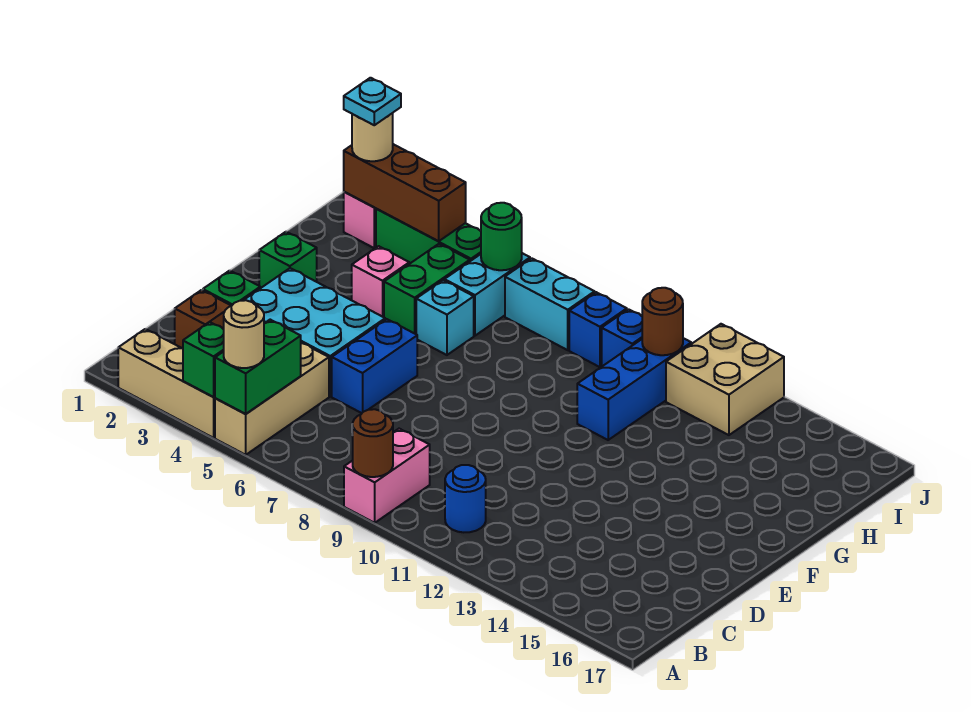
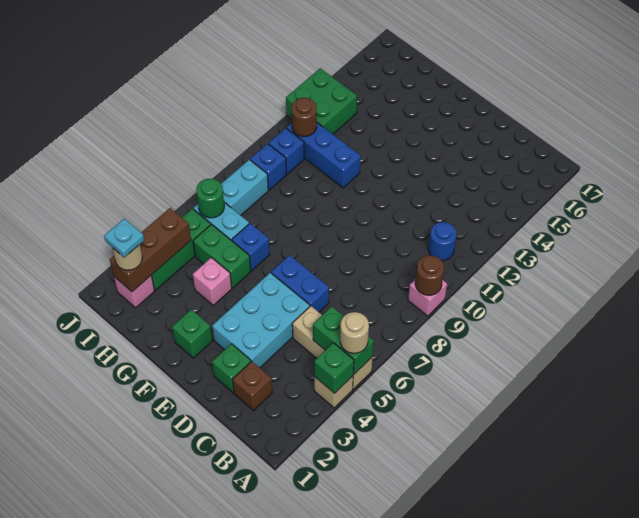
tan 1x3 brick [118,329,215,438] -> tan 1x1 brick [314,376,353,408]
pink 1x2 brick [344,429,430,523] -> pink 1x1 brick [408,279,447,316]
cyan 1x1 brick [416,280,474,355] -> blue 1x1 brick [232,223,270,271]
tan 2x2 brick [666,324,784,435] -> green 2x2 brick [286,68,357,134]

